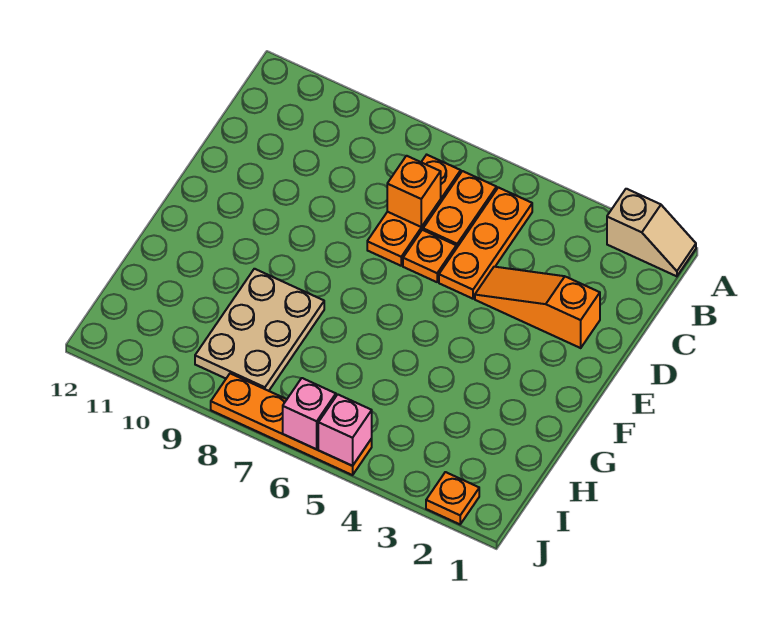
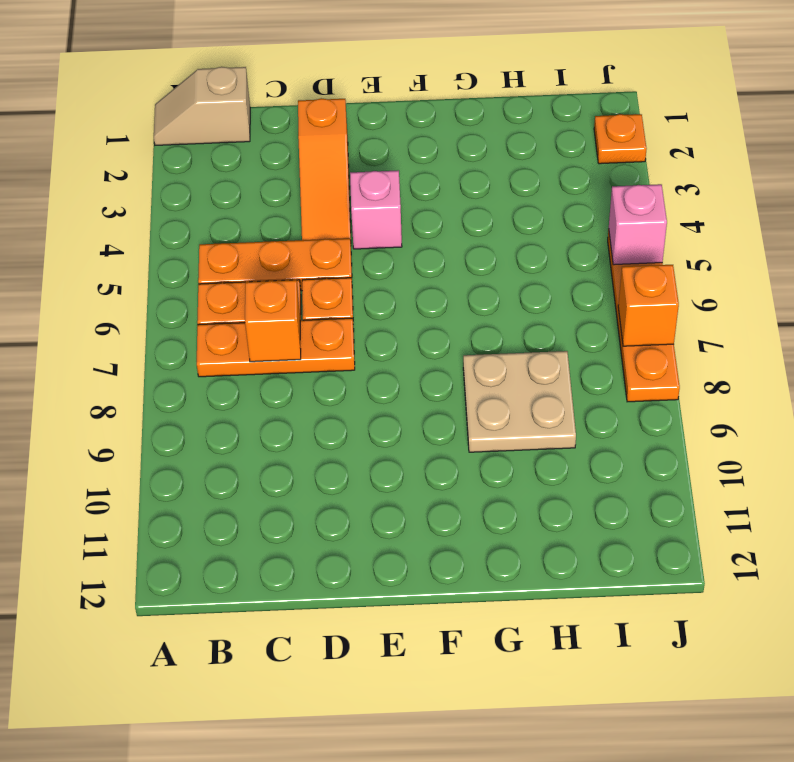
tan 1x2 slope [607,189,696,276] -> tan 1x2 slope turned to [154,67,250,145]
tan 2x3 plate [195,269,324,391] -> tan 2x2 plate [463,351,576,452]
pink 1x1 brick [283,378,336,449] -> pink 1x1 brick moved to [350,170,402,249]
none -> orange 1x1 brick [618,265,679,346]

